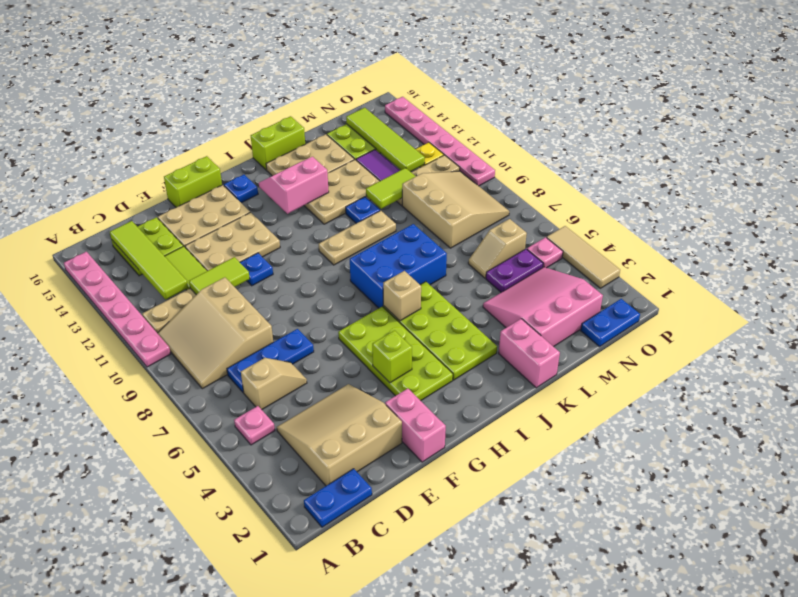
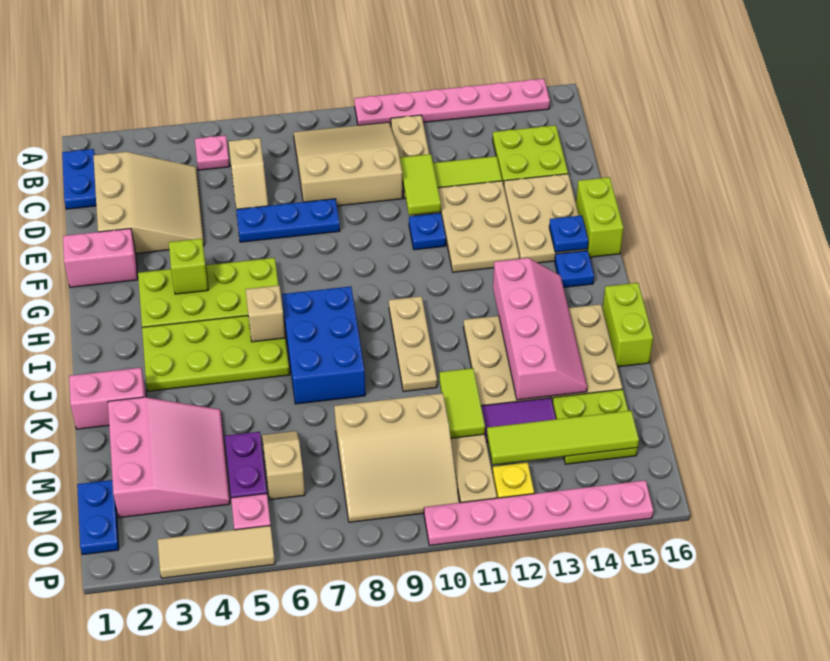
blue 1x3 plate [227,329,314,393] -> blue 1x3 plate turned to [236,199,340,242]
lime 1x4 tile [110,221,188,299] -> none
pink 2x2 slope [259,157,329,214] -> pink 2x4 slope [493,258,587,400]
blue 1x1 plate [346,197,380,223] -> blue 1x1 plate moved to [549,215,588,252]

